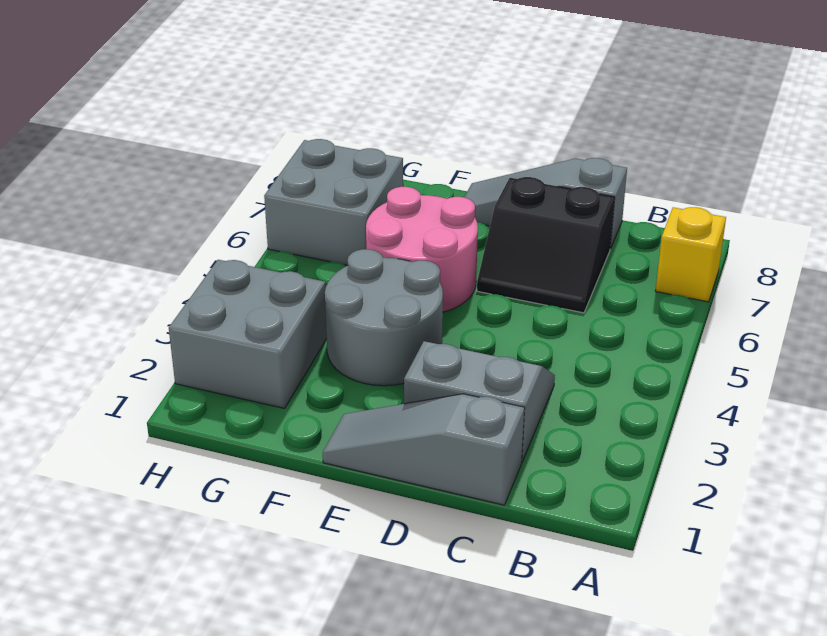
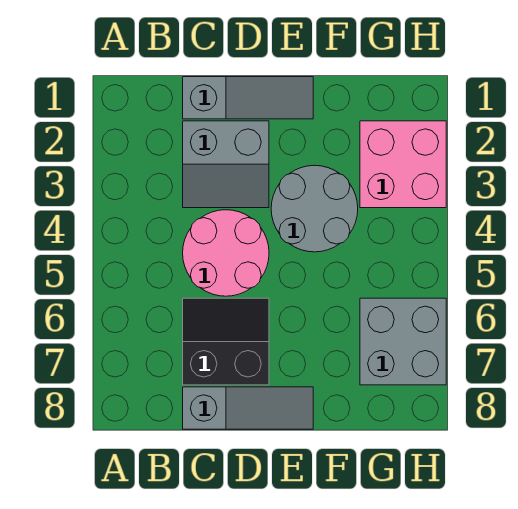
yellow 1x1 brick [656,207,726,302] -> none
pink 2x2 round brick [366,187,478,312] -> pink 2x2 round brick moved to [183,210,269,296]
grey 2x2 brick [169,260,327,408] -> pink 2x2 brick [360,121,446,208]

